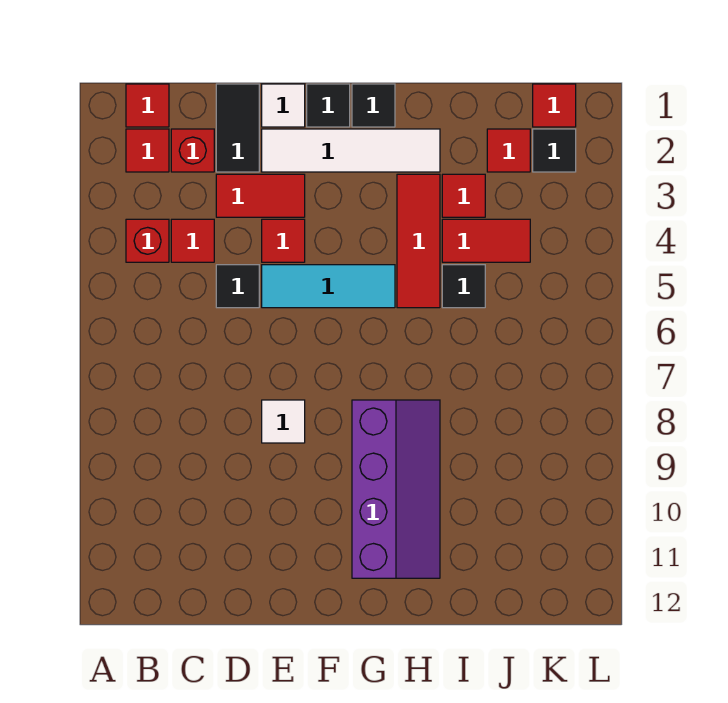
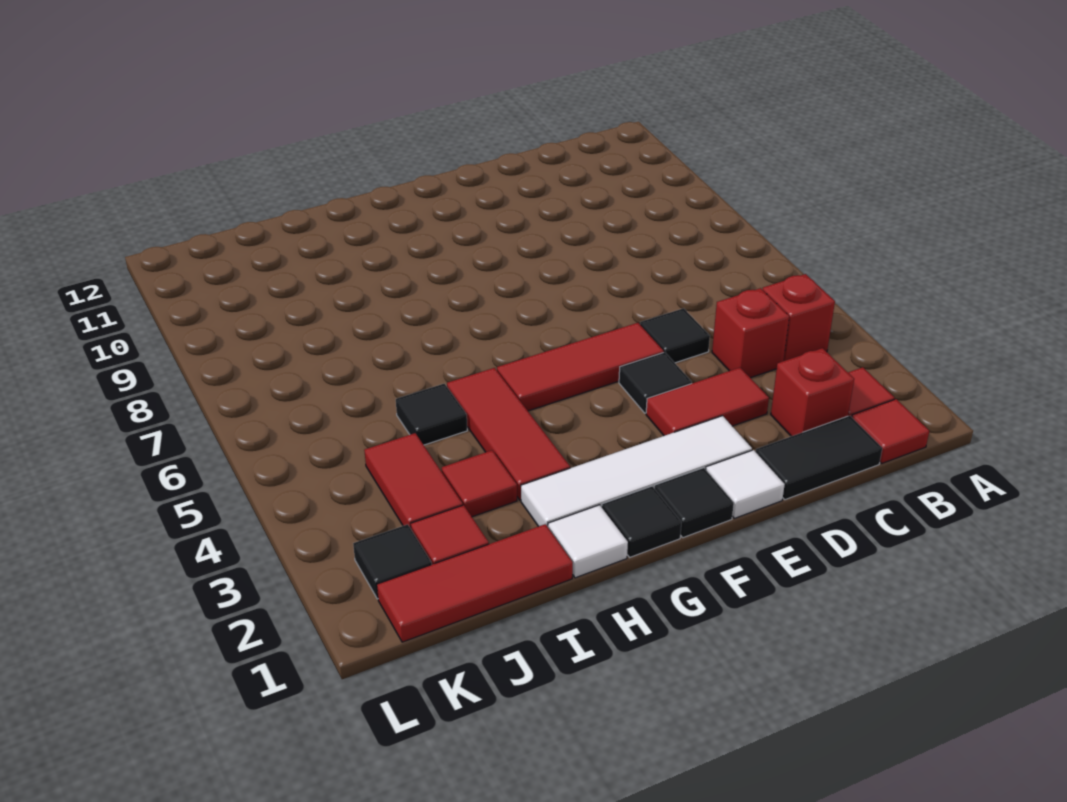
red 1x1 tile [171,219,214,262] -> red 1x1 brick [712,288,789,378]
black 1x2 tile [216,84,259,172] -> black 1x2 tile turned to [756,416,882,500]
red 1x1 tile [262,219,305,262] -> black 1x1 tile [619,352,692,413]
cyan 1x3 tile [262,265,395,308] -> red 1x3 tile [497,323,664,411]
white 1x1 tile [262,400,305,443] -> white 1x1 tile moved to [548,505,628,578]
purple 2x4 slope [352,400,440,578] -> none
red 1x2 tile [442,219,530,262] -> red 1x2 tile turned to [364,433,463,529]
red 1x1 tile [533,84,576,127] -> red 1x3 tile [377,524,573,642]

